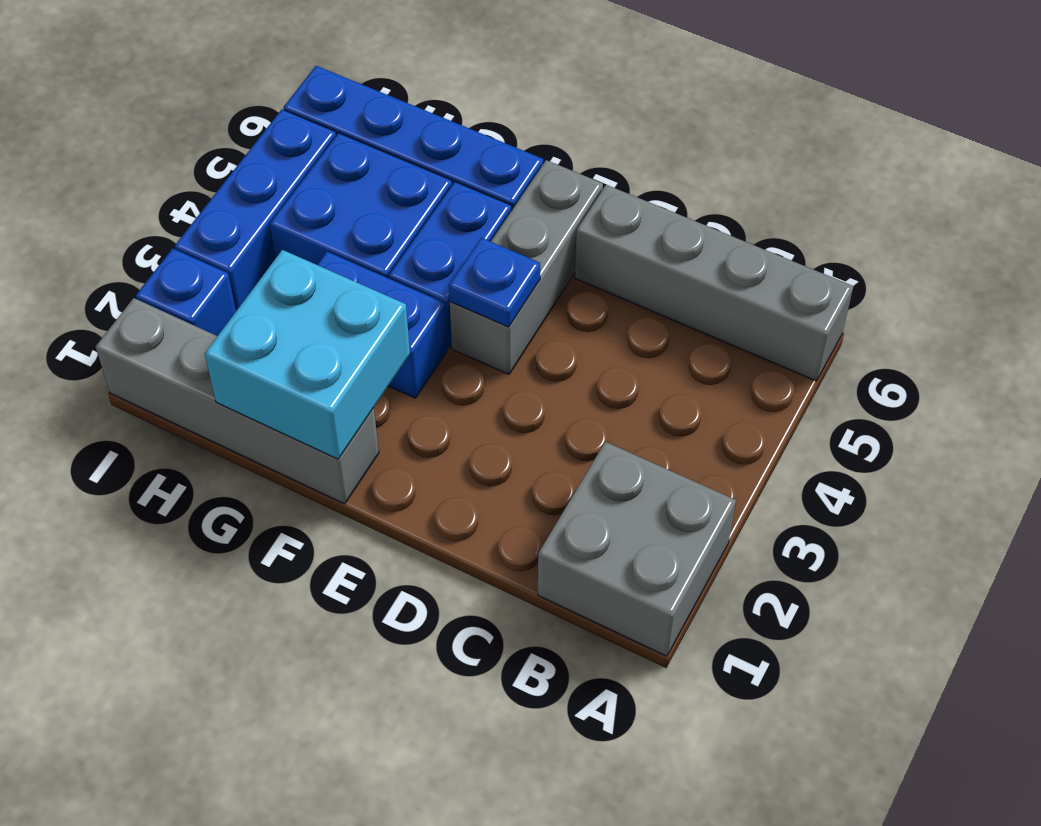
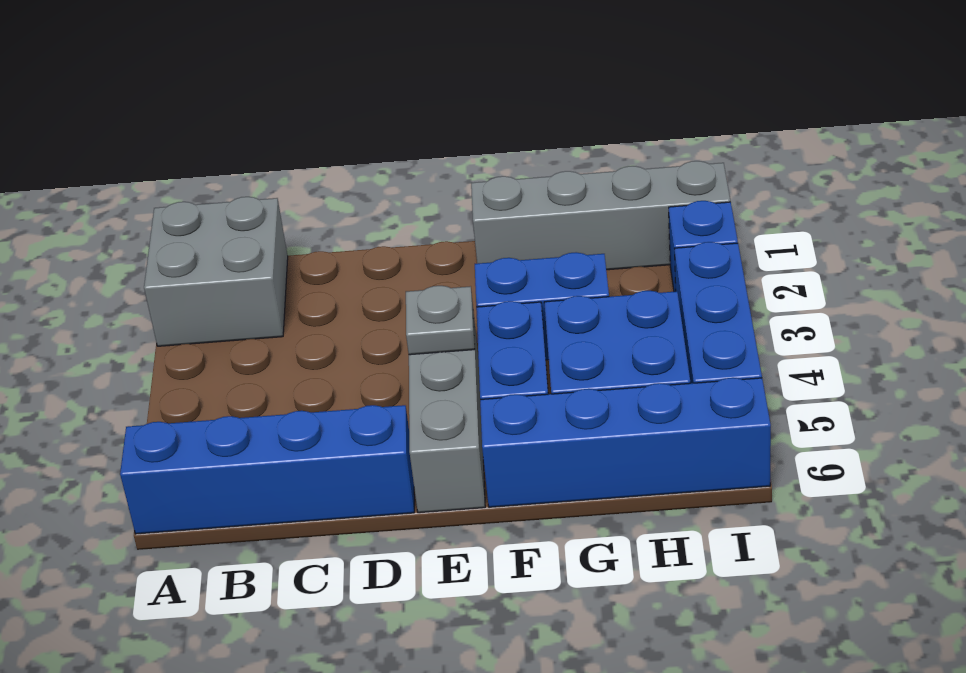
grey 1x4 brick [575,185,853,381] -> blue 1x4 brick [120,405,414,534]
blue 1x1 plate [449,238,540,327] -> grey 1x1 plate [406,286,475,355]
cyan 2x2 brick [205,250,410,459] -> none

